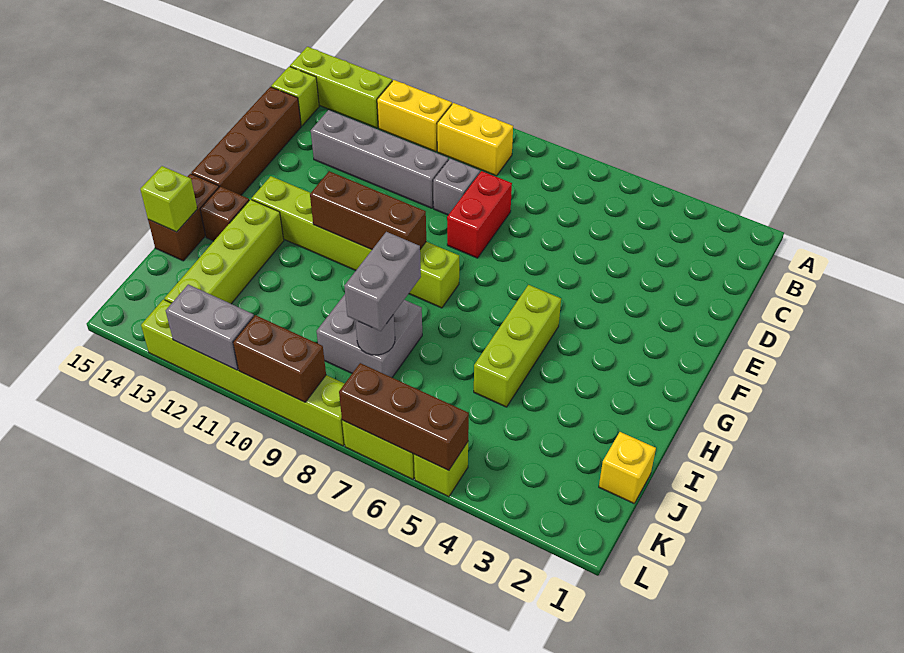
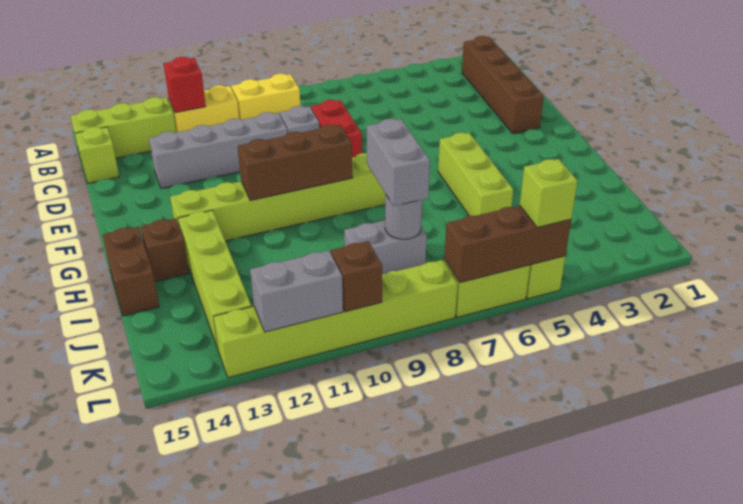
none -> red 1x1 brick [164,57,206,113]
brown 1x4 brick [192,87,301,195] -> brown 1x4 brick moved to [462,36,544,134]
grey 2x2 brick [317,295,422,377] -> grey 1x2 brick [344,220,427,275]
lime 1x1 brick [140,166,197,232] -> lime 1x1 brick moved to [520,159,578,227]
yellow 1x1 brick [599,432,656,503] -> none
brown 1x2 brick [233,315,326,402] -> brown 1x1 brick [331,241,382,312]

